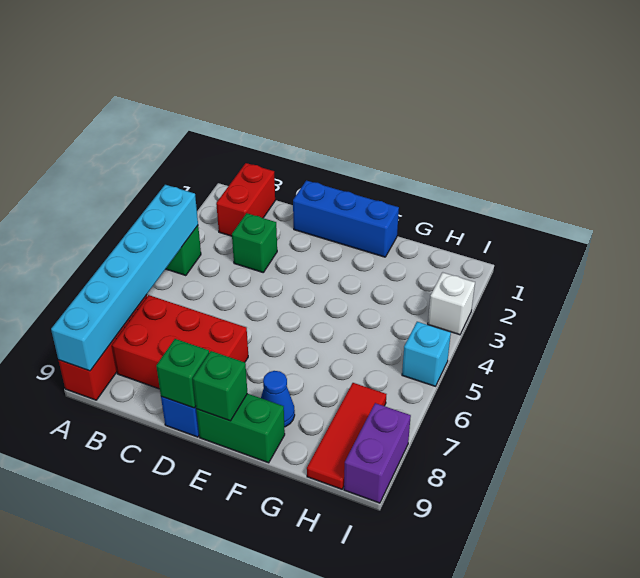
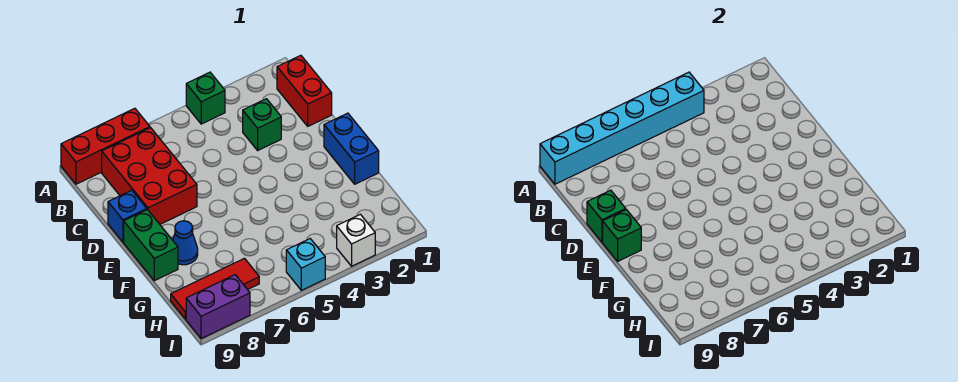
red 1x2 brick [216,163,275,236] -> red 1x2 brick turned to [277,55,332,126]
blue 1x3 brick [293,180,399,257] -> blue 1x2 brick [324,113,379,184]

